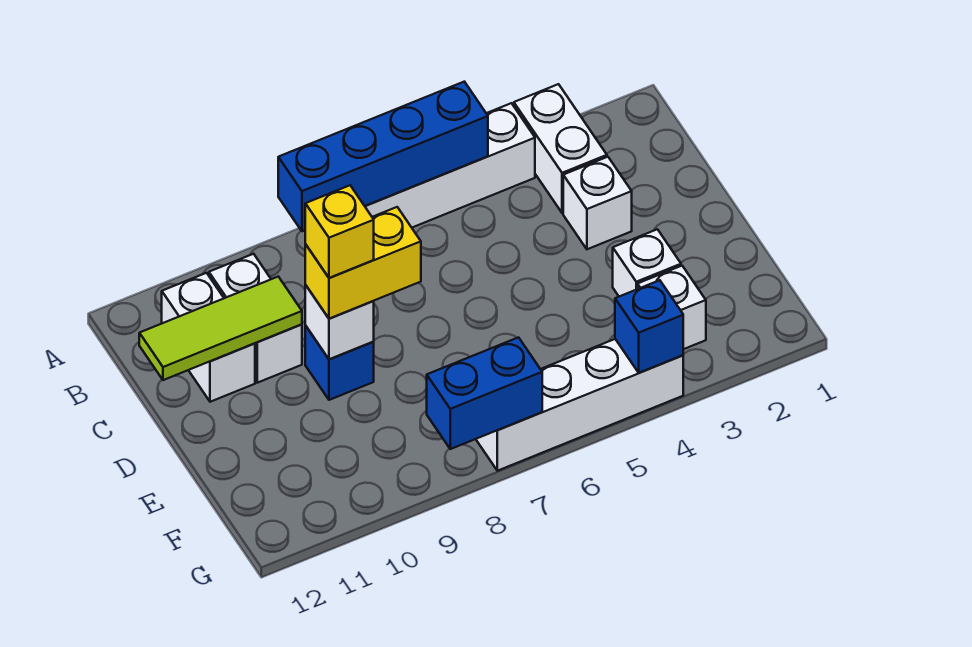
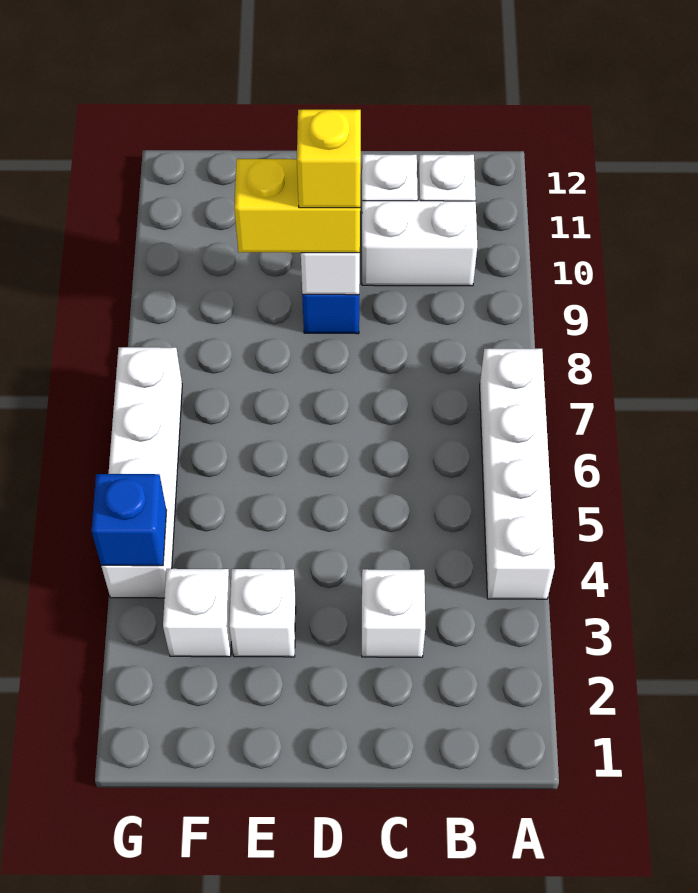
white 1x2 brick [514,84,607,213] -> none
blue 1x4 brick [278,82,488,231] -> none
lime 1x3 tile [139,277,302,380] -> none
yellow 1x2 brick [305,207,421,319] -> yellow 1x2 brick turned to [234,159,360,253]
blue 1x2 brick [427,337,542,449] -> none

